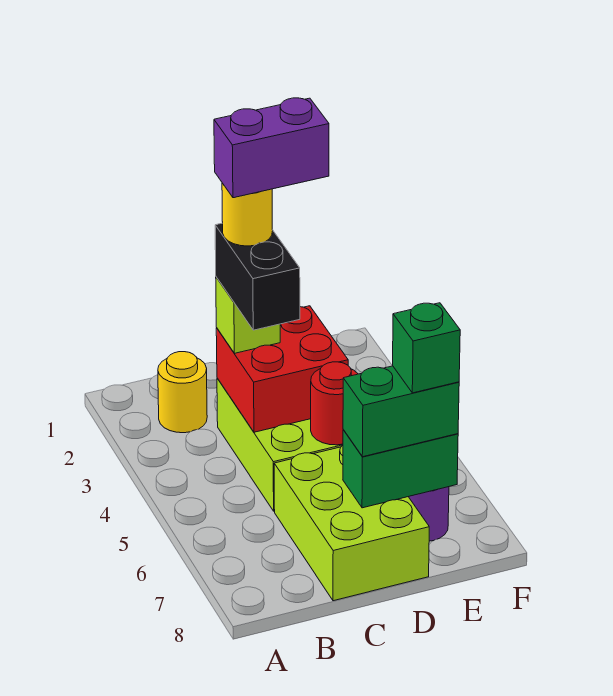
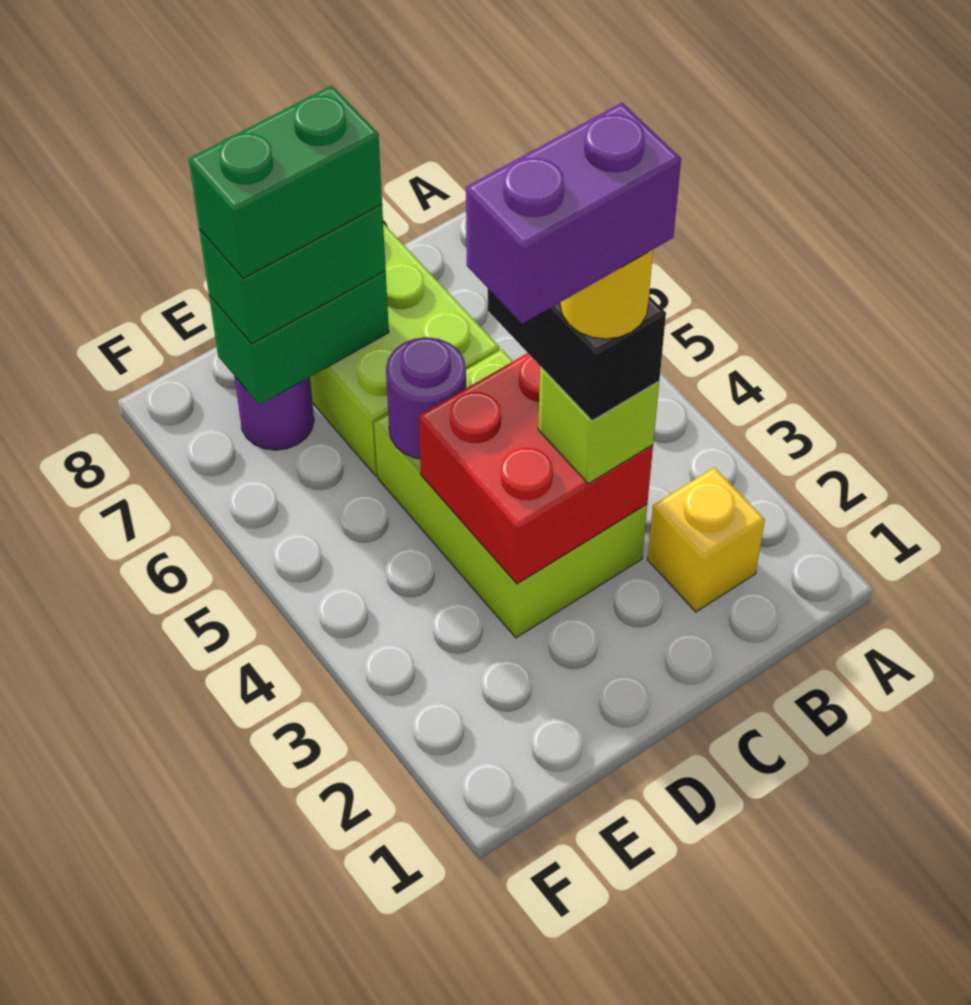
yellow 1x1 round brick [158,352,207,433] -> yellow 1x1 brick [648,467,765,612]
red 1x1 round brick [311,362,358,445] -> purple 1x1 round brick [386,337,466,459]
green 1x1 brick [393,303,460,393] -> green 1x2 brick [189,86,382,279]

